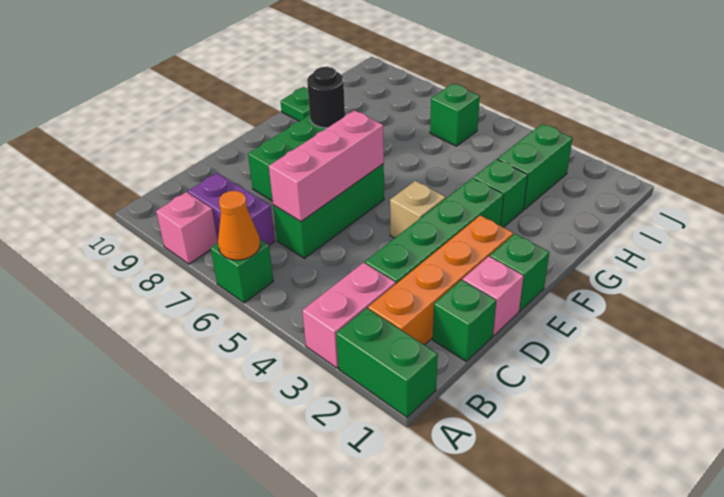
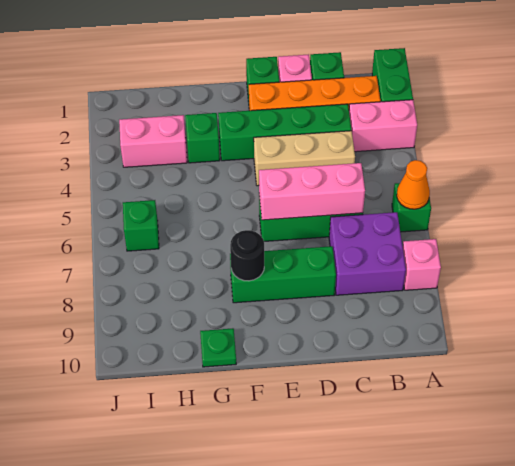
purple 1x2 brick [188,173,275,245] -> purple 2x2 brick [329,212,406,295]
tan 1x1 brick [390,181,446,238] -> tan 1x3 brick [254,131,355,186]
green 1x2 brick [498,124,572,209] -> pink 1x2 brick [119,115,187,167]

